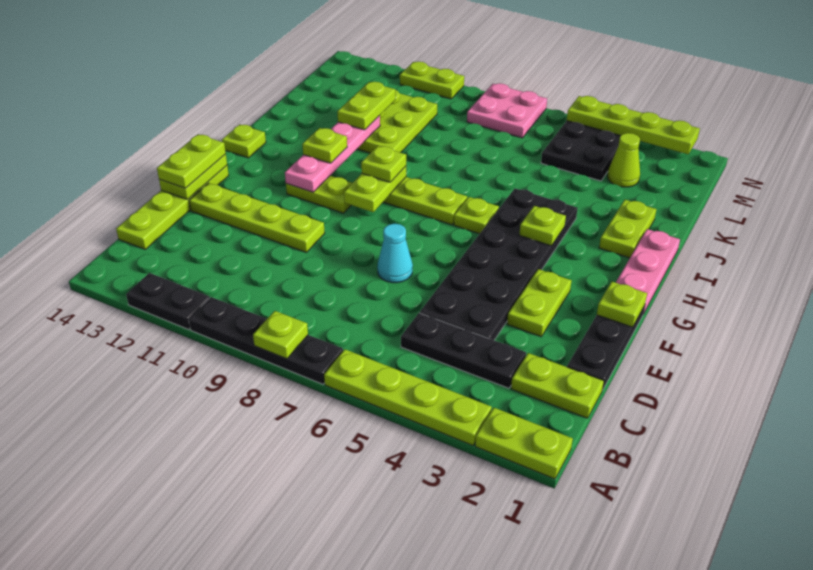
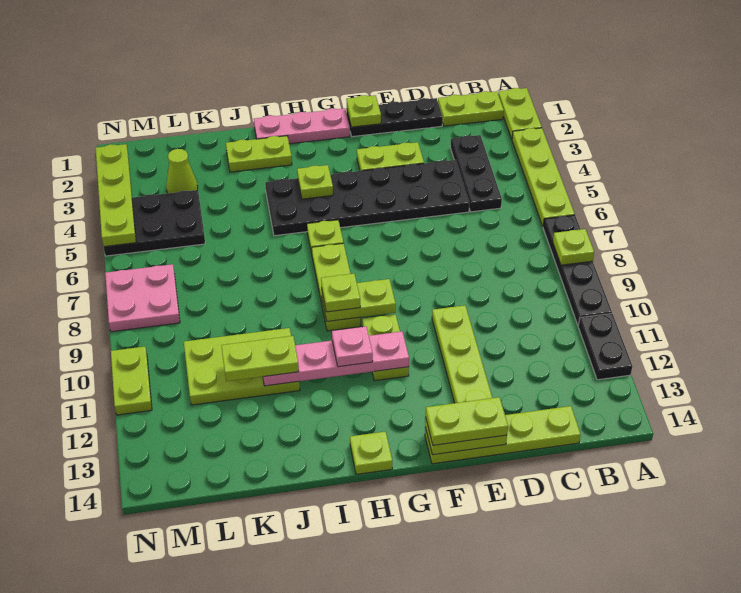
lime 1x2 plate [511,353,604,418] -> lime 1x2 plate turned to [438,91,504,126]
cyan 1x1 cone [377,224,413,283] -> none
lime 1x1 plate [302,128,347,163] -> pink 1x1 plate [332,326,373,367]

